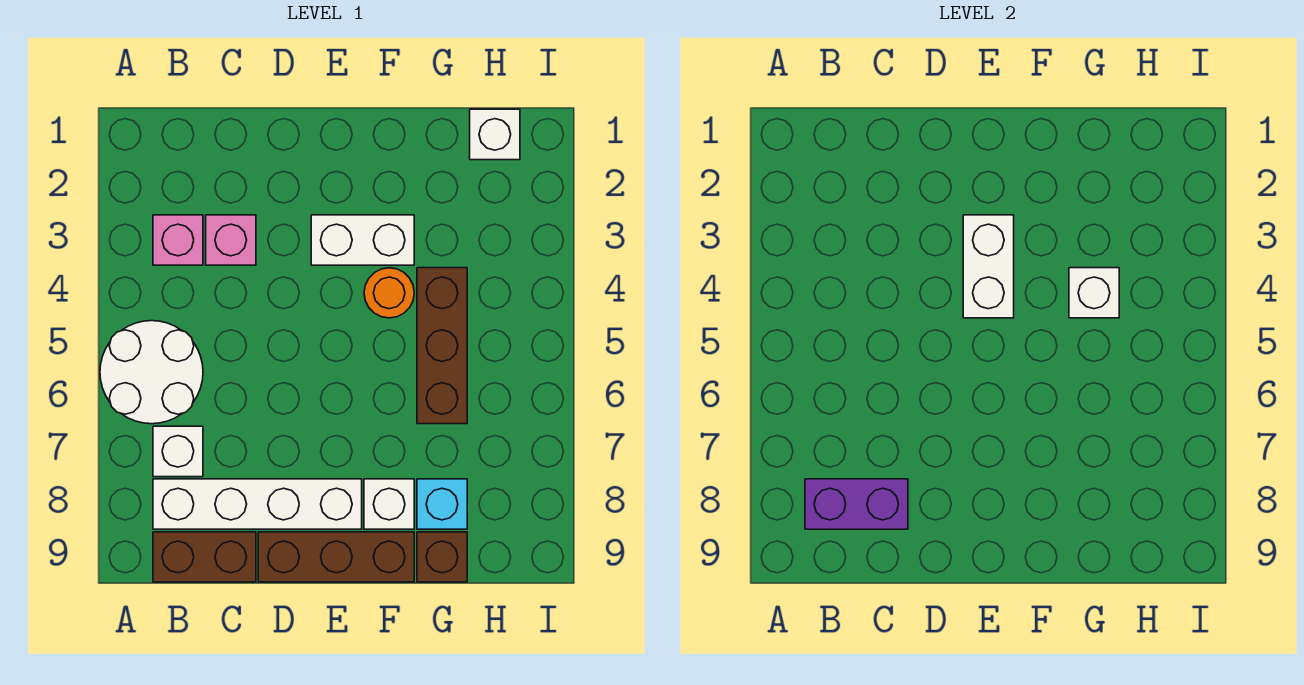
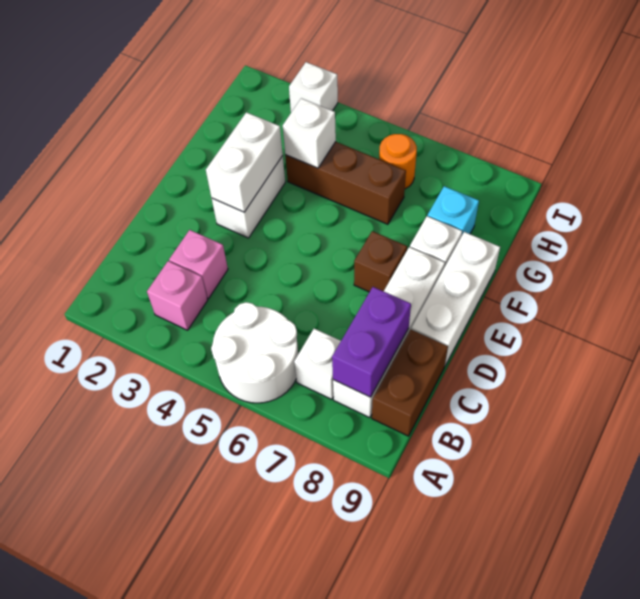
brown 1x3 brick [258,532,414,582] -> white 1x3 brick [411,232,500,365]
white 1x2 brick [963,215,1014,318] -> white 1x2 brick turned to [206,112,283,212]
orange 1x1 round brick [364,268,414,318] -> orange 1x1 round brick moved to [379,134,417,189]
brown 1x1 brick [417,532,467,582] -> brown 1x1 brick moved to [354,231,407,292]
white 1x1 brick [470,109,520,160] -> white 1x1 brick moved to [289,62,338,112]

